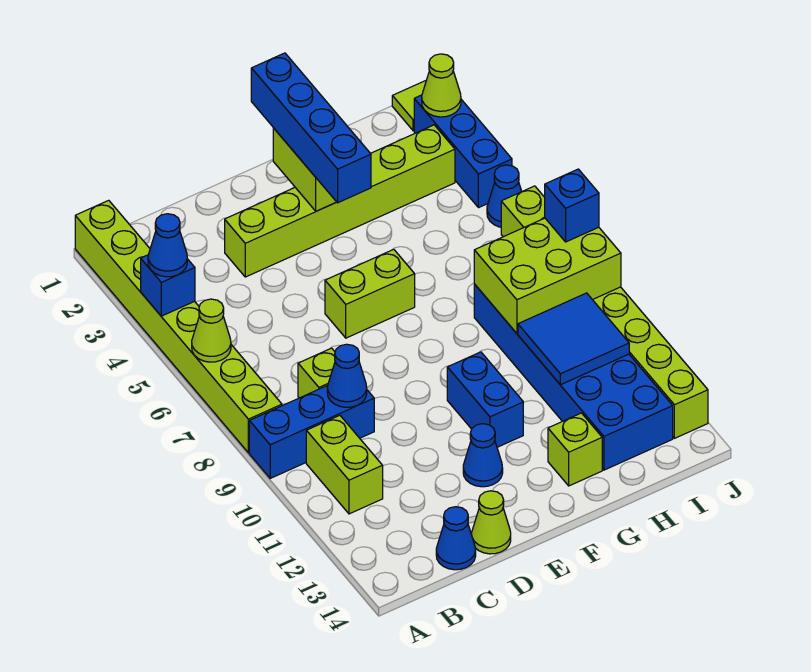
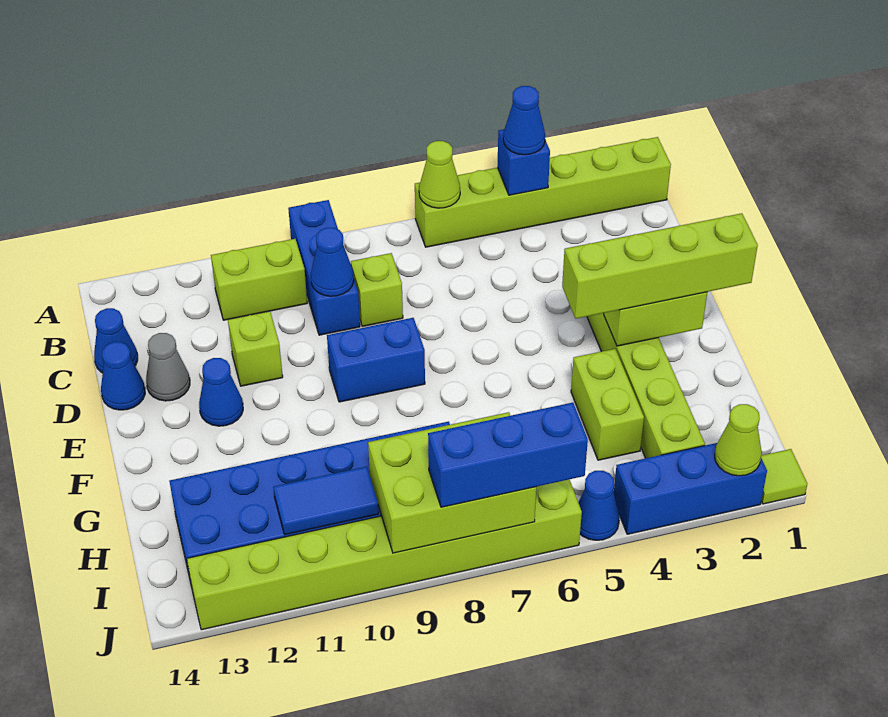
lime 1x8 brick [75,200,282,453] -> lime 1x6 brick [415,137,671,247]
none -> grey 1x1 cone [146,333,190,401]
lime 1x1 cone [472,491,511,554] -> blue 1x1 cone [101,342,145,410]
lime 1x2 brick [325,249,415,338] -> lime 1x2 brick moved to [571,349,644,460]
blue 1x4 brick [251,53,371,203] -> lime 1x4 brick [562,213,758,319]
blue 1x2 brick [447,352,523,447] -> blue 1x2 brick moved to [327,318,425,402]
lime 1x1 brick [548,413,602,486] -> lime 1x1 brick moved to [228,311,283,386]
lime 2x3 brick [474,218,621,333] -> lime 2x3 brick turned to [368,412,536,553]
blue 2x2 tile [518,293,629,385] -> blue 1x2 tile [273,467,379,535]
blue 1x1 brick [545,169,599,242] -> blue 1x3 brick [428,403,588,507]

